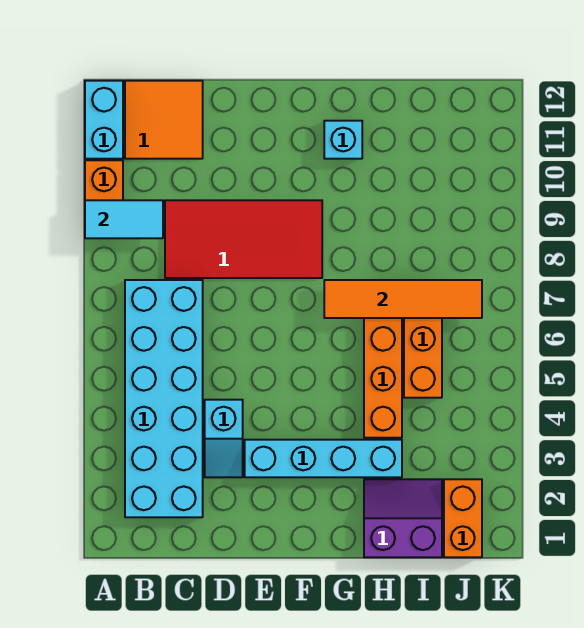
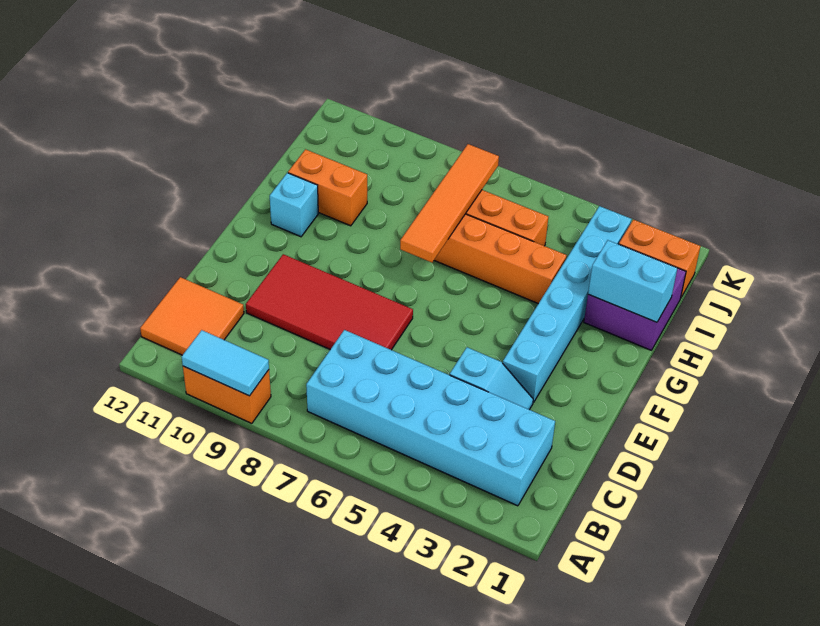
cyan 1x2 tile [85,200,163,238] -> cyan 1x2 tile turned to [182,330,269,396]
cyan 1x2 brick [85,81,123,159] -> cyan 1x2 brick moved to [588,240,677,322]
red 2x4 tile [165,200,322,278] -> red 2x4 tile turned to [246,254,413,350]
cyan 1x4 brick [245,440,402,477] -> cyan 1x6 brick [503,206,631,403]
purple 2x2 slope [364,479,442,557] -> purple 2x2 brick [584,268,686,350]
none -> orange 1x2 brick [288,149,367,226]

